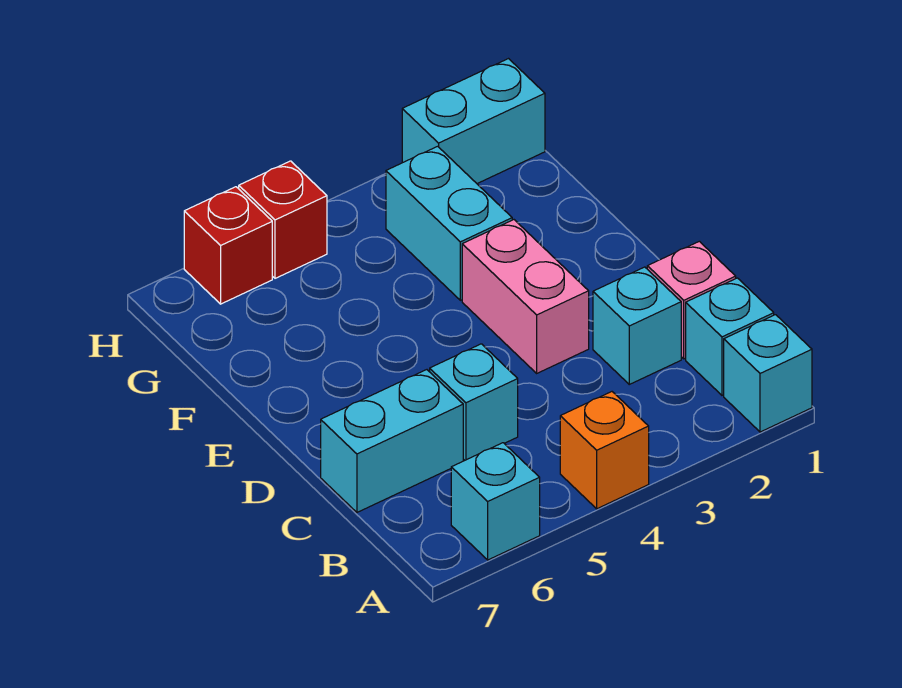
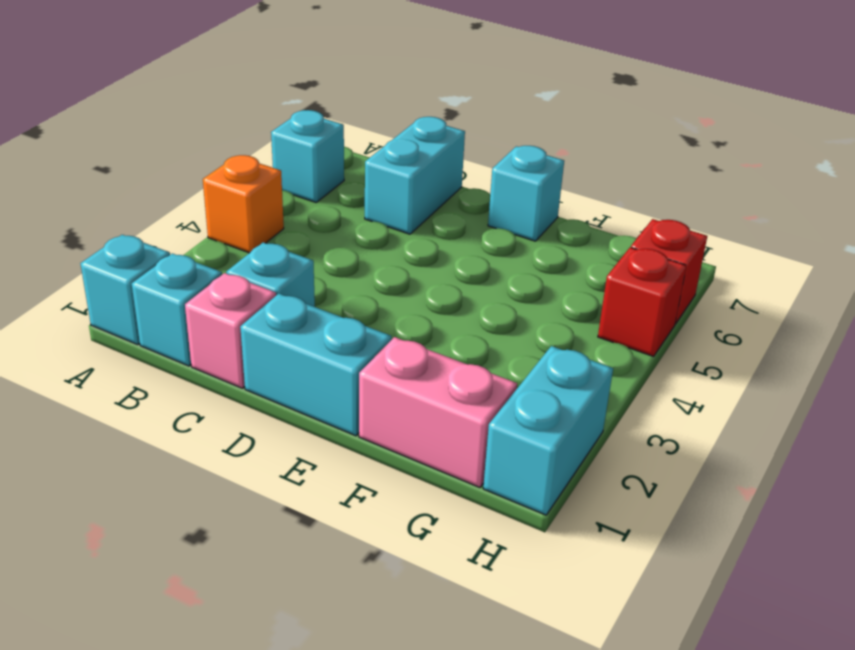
cyan 1x1 brick [430,344,518,460] -> cyan 1x1 brick moved to [488,146,564,241]
pink 1x2 brick [462,220,589,373] -> pink 1x2 brick moved to [359,337,517,487]
cyan 1x2 brick [386,146,512,300] -> cyan 1x2 brick moved to [240,294,391,436]

